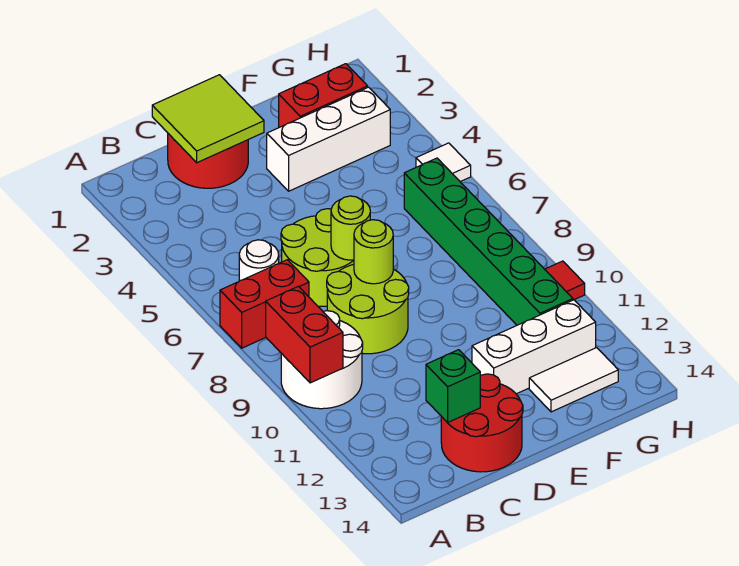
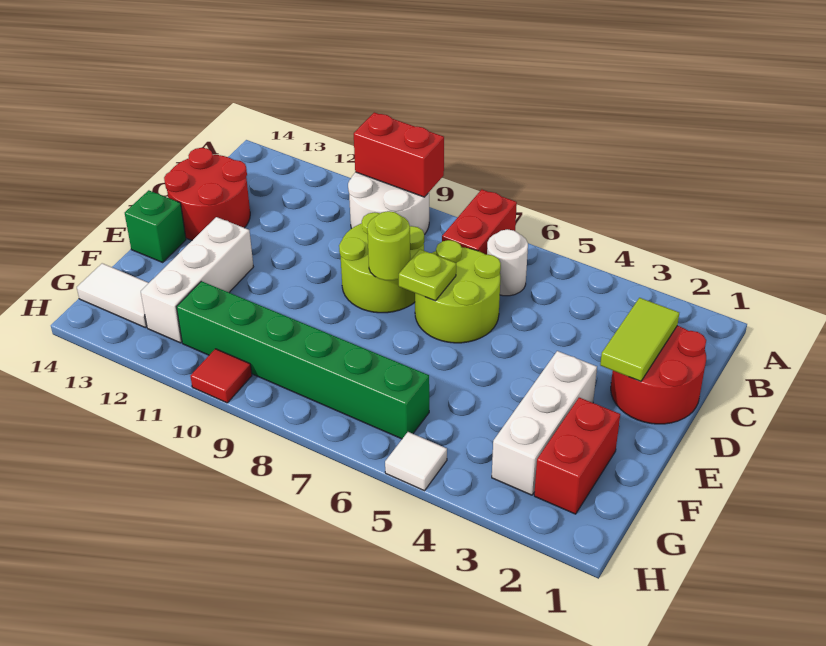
lime 2x2 tile [152,75,264,163] -> lime 1x2 tile [600,298,679,381]
green 1x1 brick [426,350,480,423] -> green 1x1 brick moved to [125,190,186,262]
lime 1x1 round brick [331,196,370,260] -> lime 1x1 plate [399,249,456,301]
white 1x2 tile [529,348,618,412] -> white 1x2 tile turned to [77,263,148,328]

